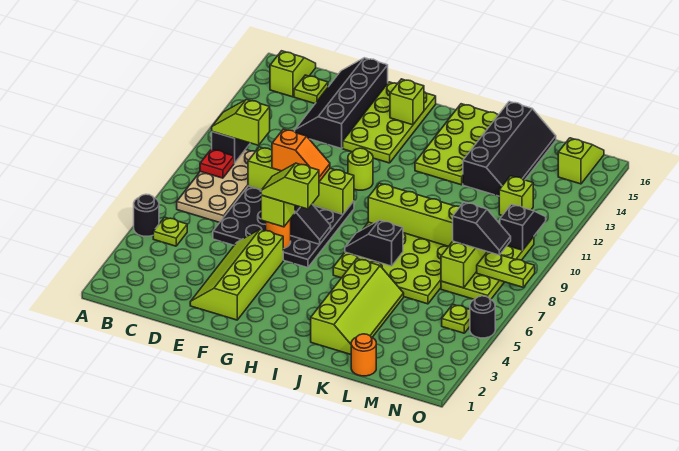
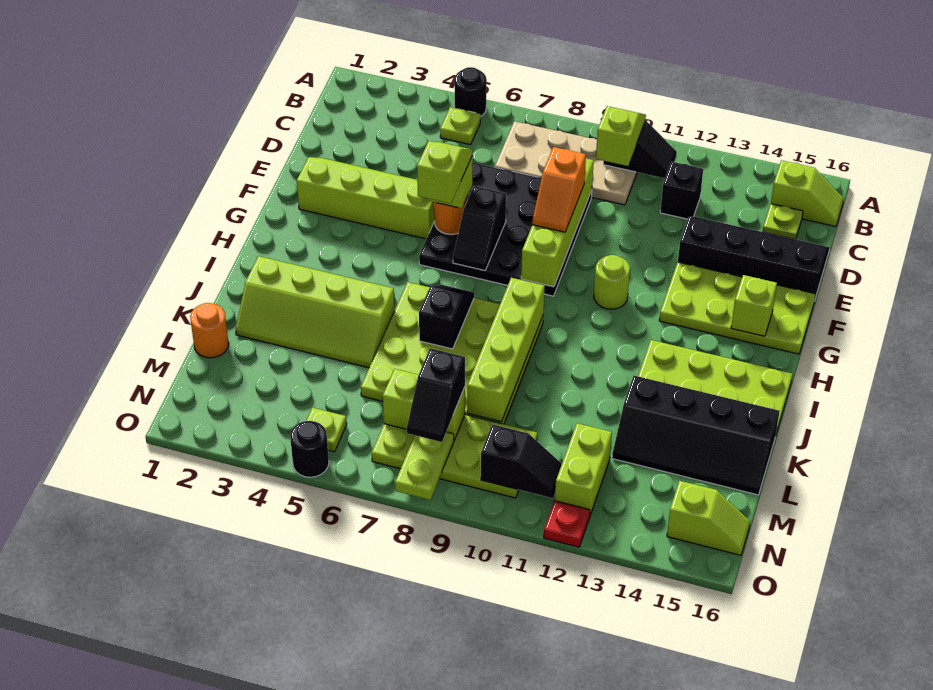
red 1x1 plate [200,149,234,178] -> red 1x1 plate moved to [544,501,590,547]
none -> black 1x1 brick [660,162,703,219]
lime 1x1 brick [499,176,533,215] -> lime 1x2 brick [555,423,612,515]

